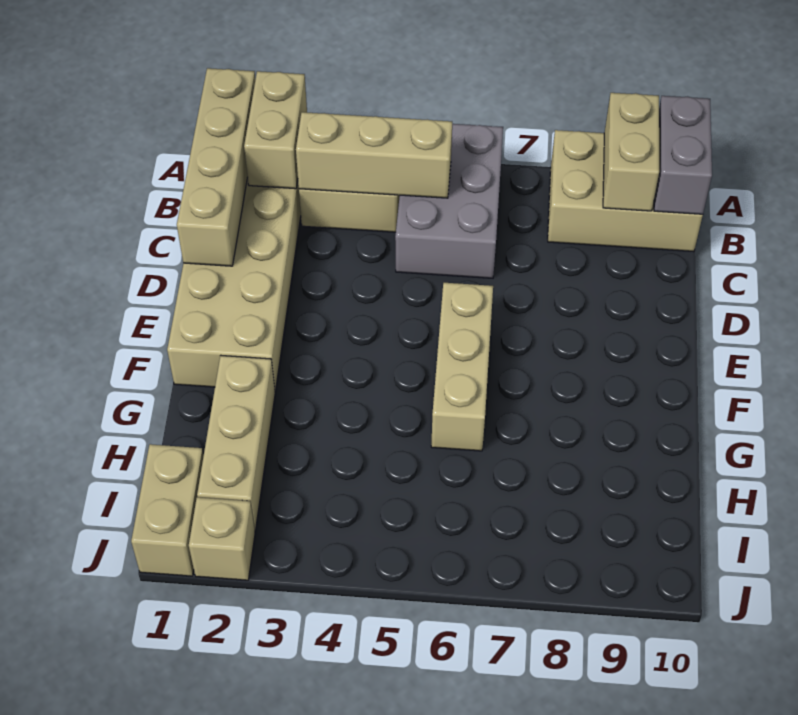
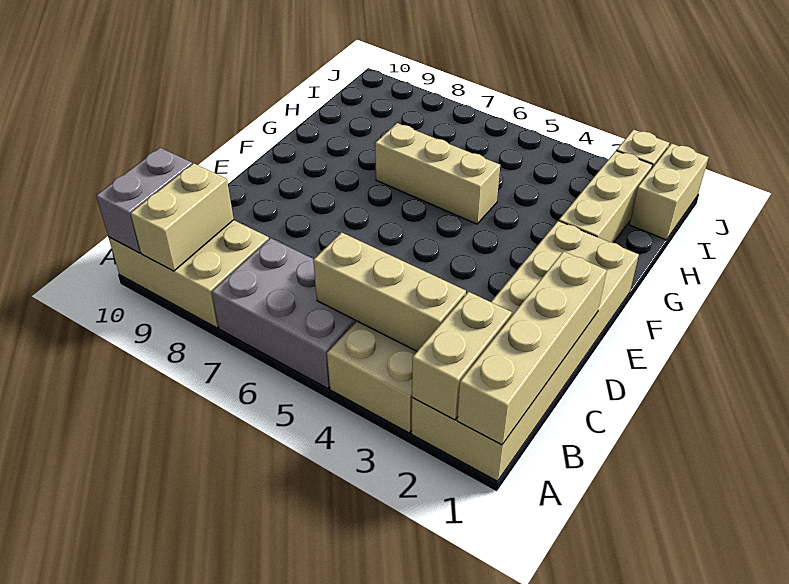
grey 2x3 brick [395,124,503,278] -> grey 2x3 brick turned to [212,238,356,389]
tan 1x3 brick [431,283,493,451] -> tan 1x3 brick turned to [375,123,500,224]

